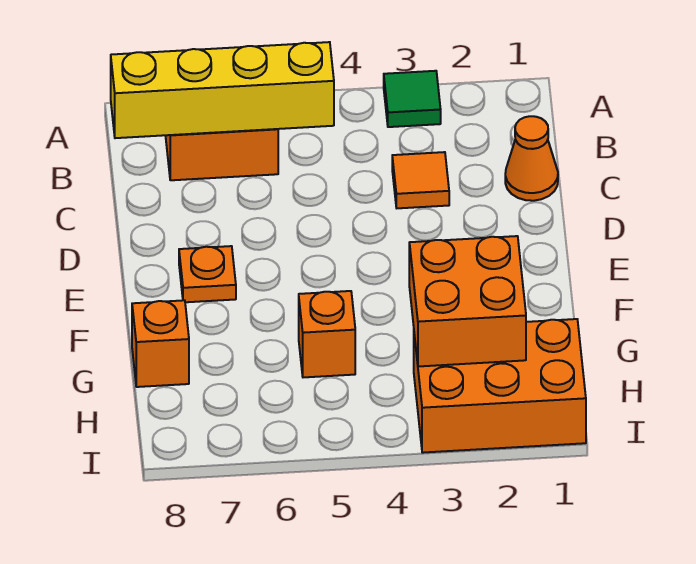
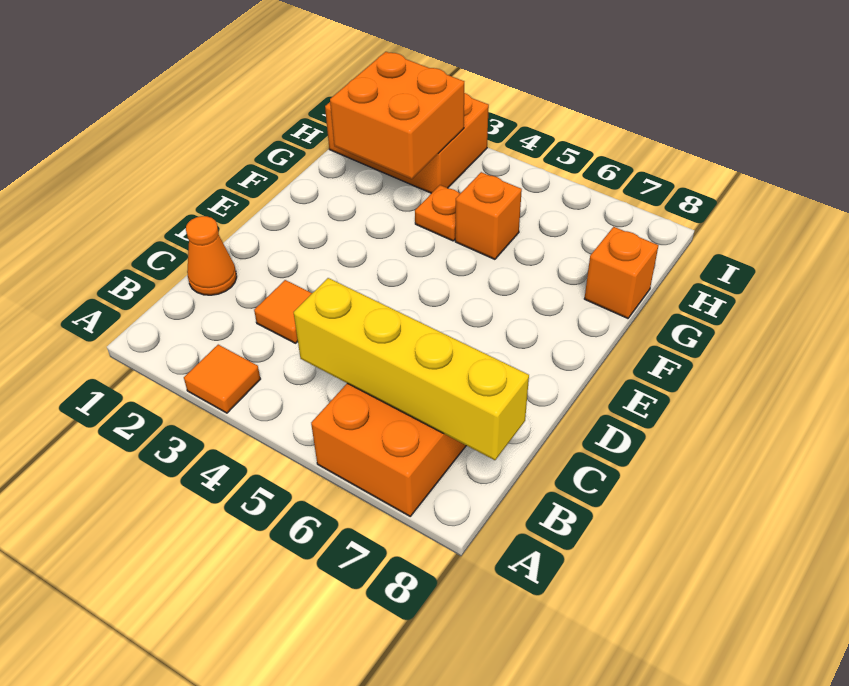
green 1x1 tile [384,71,441,127] -> orange 1x1 tile [184,345,260,413]
orange 1x1 plate [179,246,236,302] -> orange 1x1 plate moved to [415,185,460,241]

